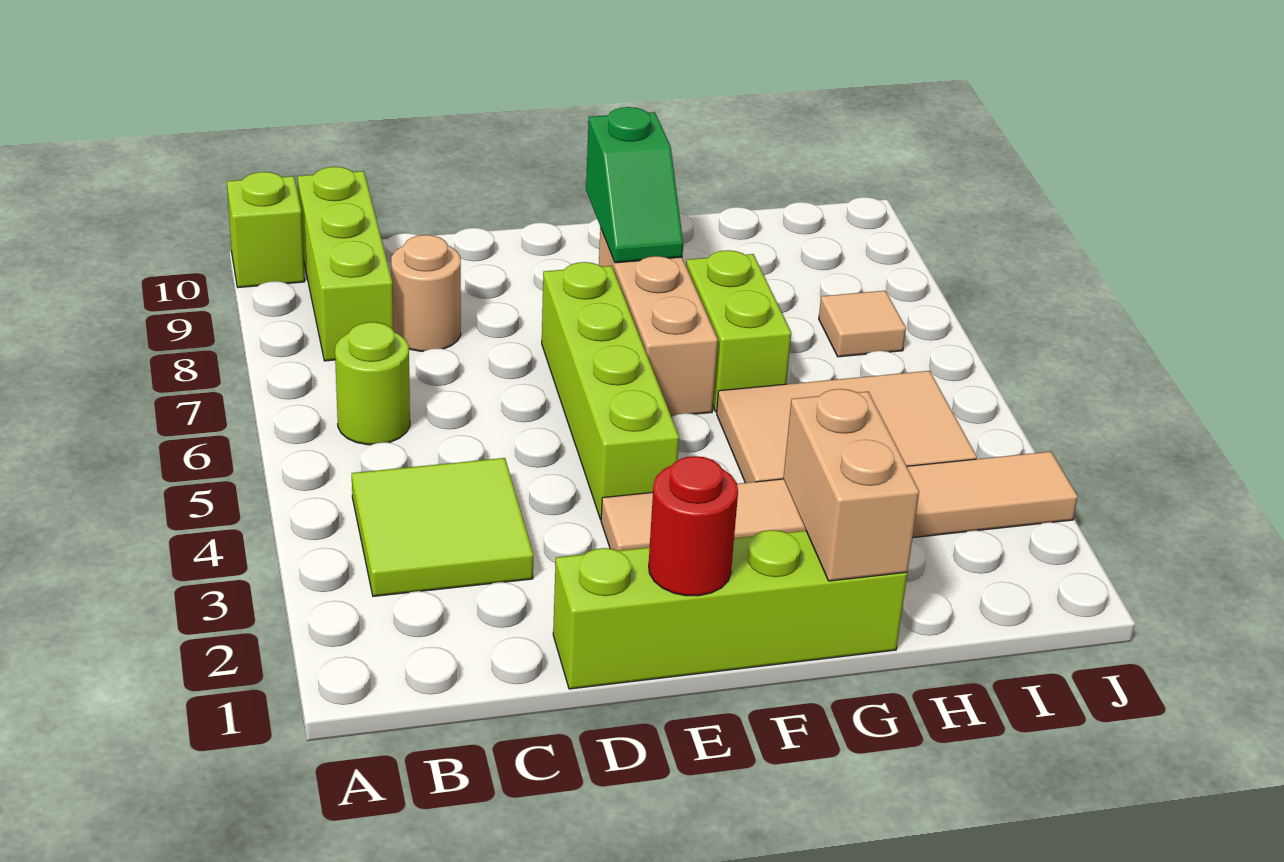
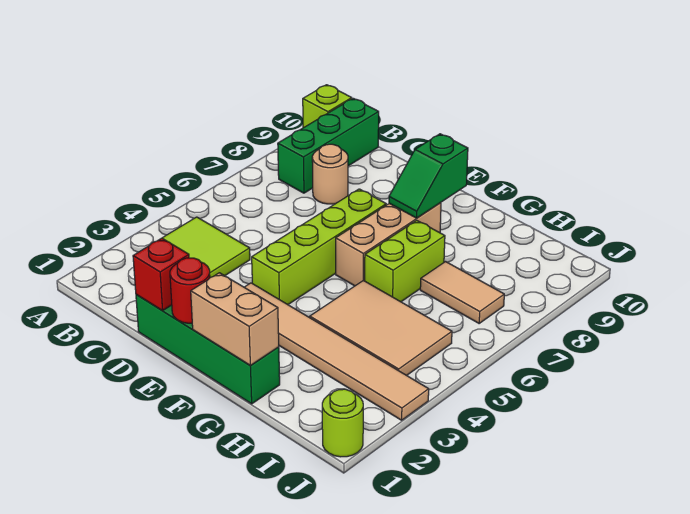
lime 1x1 round brick [335,322,410,445] -> lime 1x1 round brick moved to [322,389,363,457]
lime 1x3 brick [298,167,393,361] -> green 1x3 brick [278,98,379,193]
lime 1x4 brick [553,530,907,689] -> green 1x4 brick [136,294,280,404]
none -> red 1x1 brick [133,238,189,311]
tan 1x2 brick [783,389,919,581] -> tan 1x2 brick turned to [191,273,279,365]
tan 1x1 tile [819,291,906,357] -> tan 1x2 tile [420,262,504,323]

